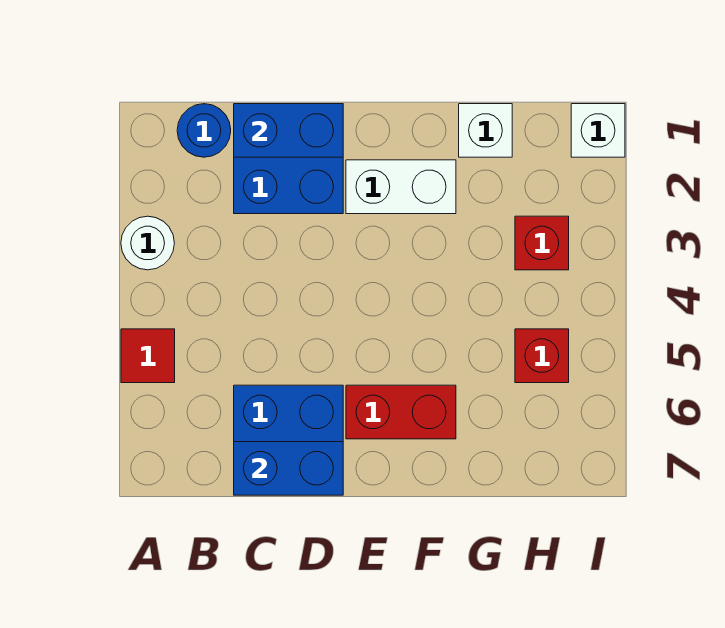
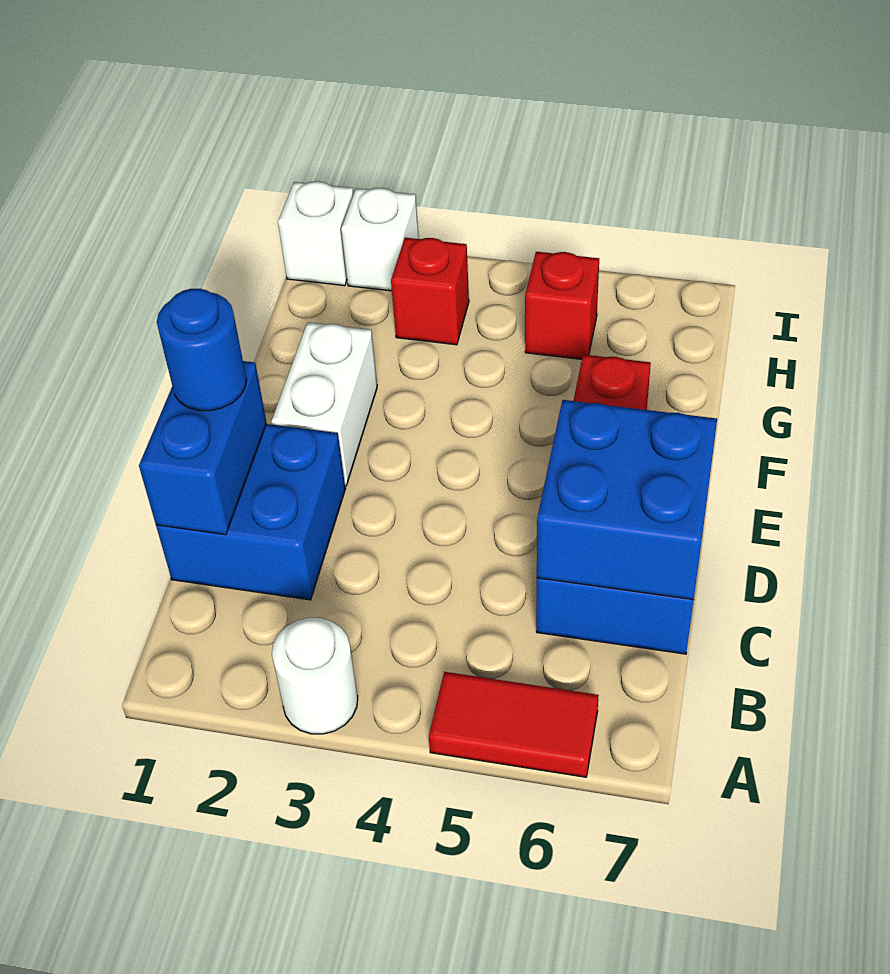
red 1x1 tile [121,329,175,383] -> red 1x2 tile [429,672,599,777]
blue 1x1 round brick [177,104,231,157] -> blue 1x1 round brick moved to [157,289,247,411]
blue 1x2 brick [234,442,343,495] -> blue 2x2 brick [537,400,717,600]
white 1x1 brick [459,104,512,157] -> white 1x1 brick moved to [341,188,419,291]

